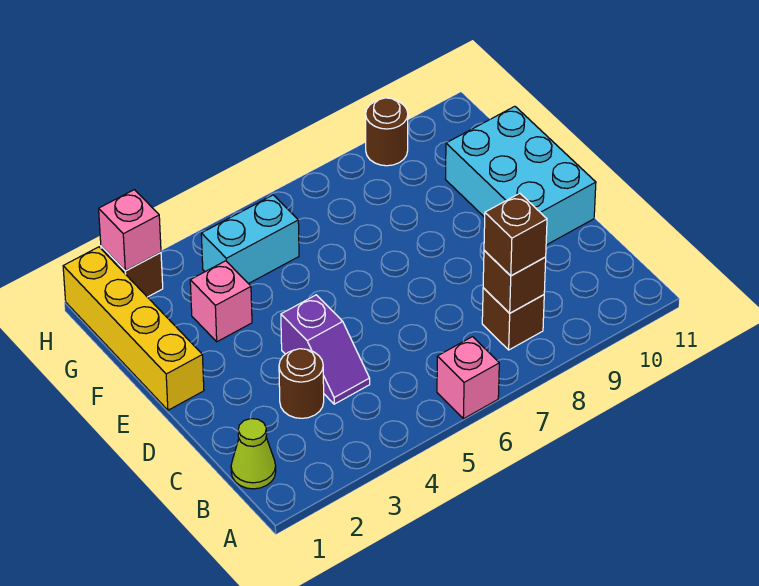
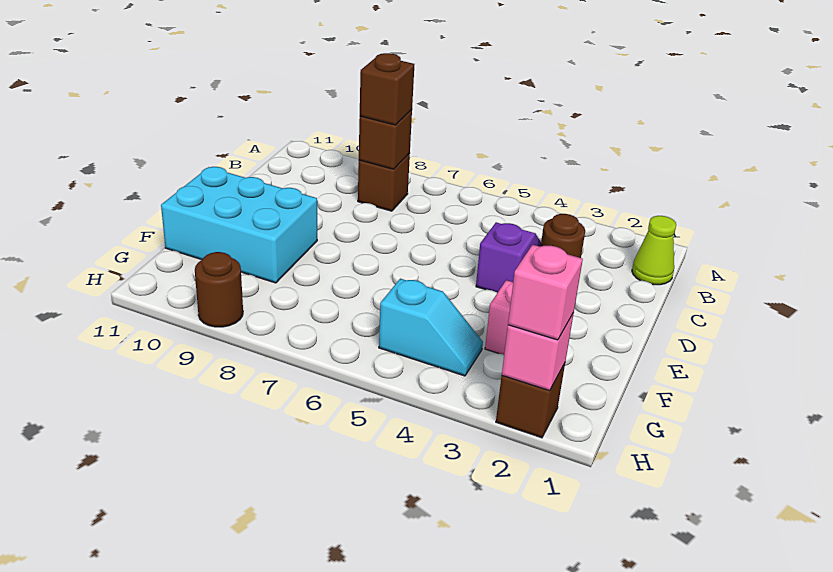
pink 1x1 brick [437,337,499,419] -> pink 1x1 brick moved to [508,245,583,340]
cyan 2x3 brick [445,106,596,245] -> cyan 2x3 brick turned to [161,167,317,283]
yellow 1x4 brick [63,247,204,410] -> none
cyan 1x2 brick [201,195,299,284] -> cyan 1x2 slope [379,279,483,376]

